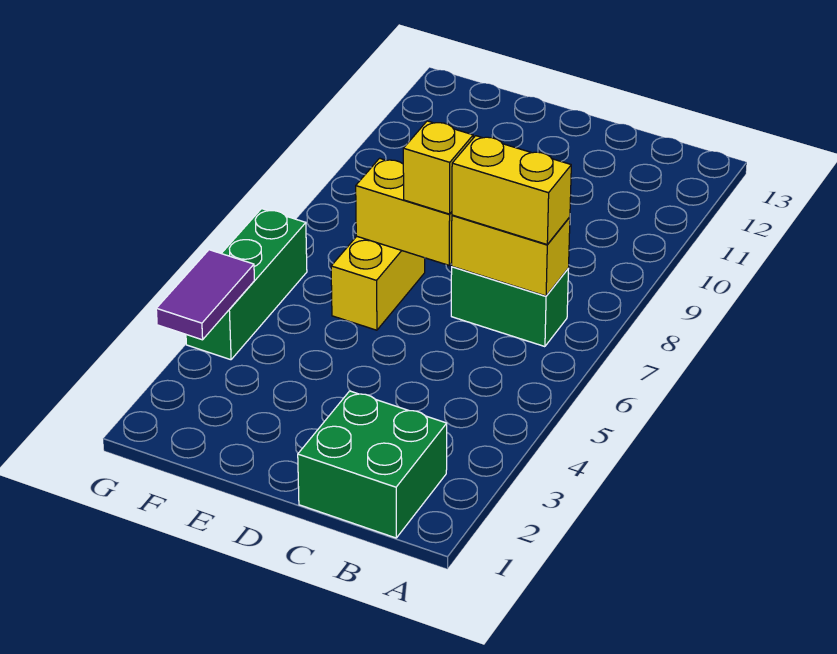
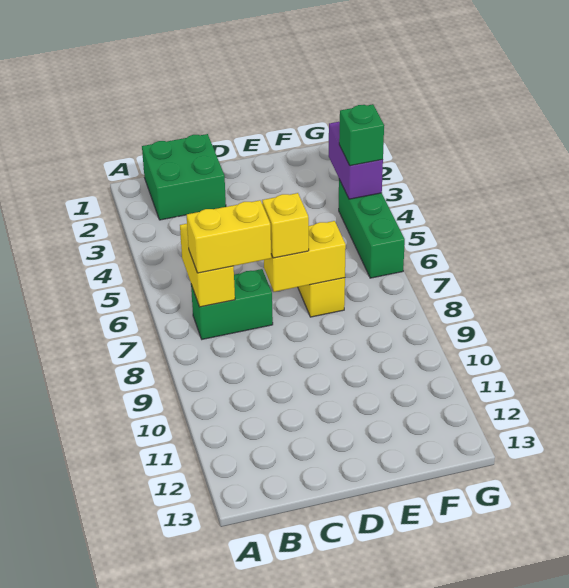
yellow 1x2 brick [452,215,570,296] -> yellow 1x2 brick turned to [180,224,235,307]
purple 1x2 tile [156,250,254,340] -> purple 1x2 brick [329,122,383,199]
none -> green 1x1 brick [339,104,384,166]

